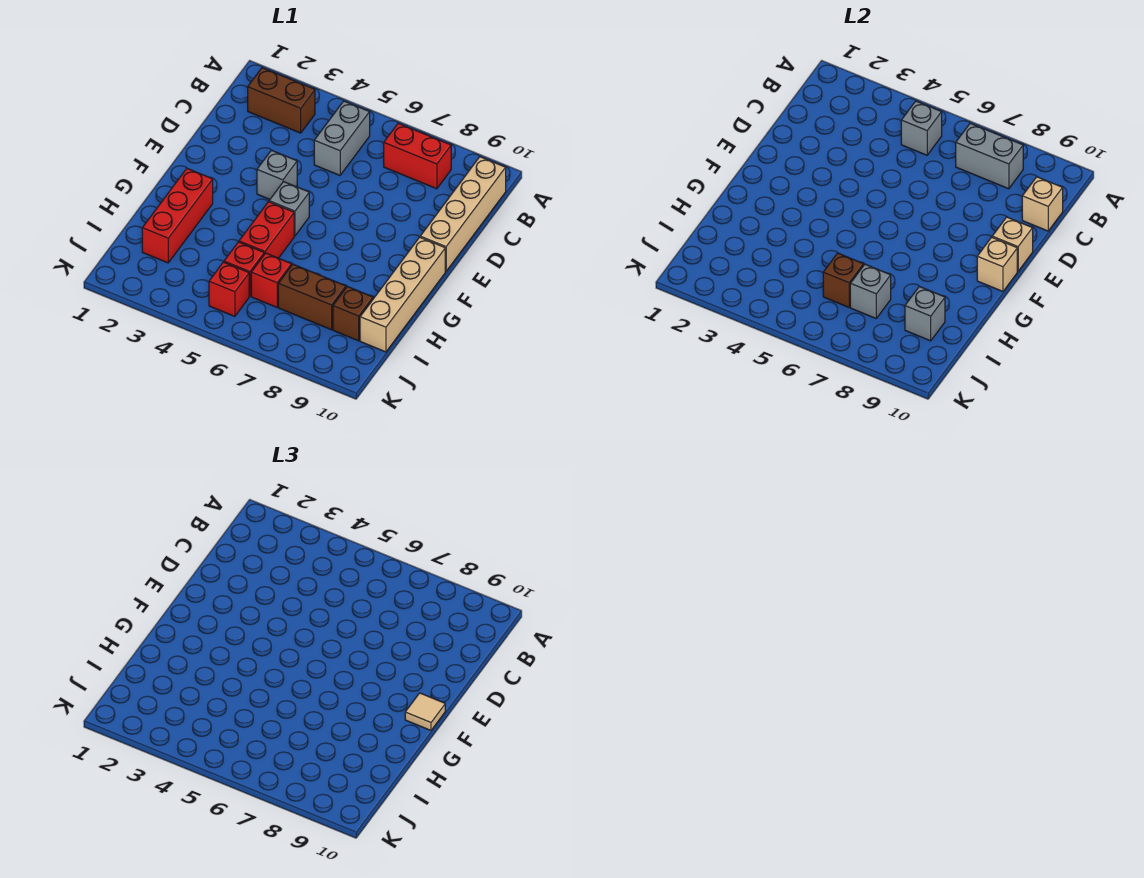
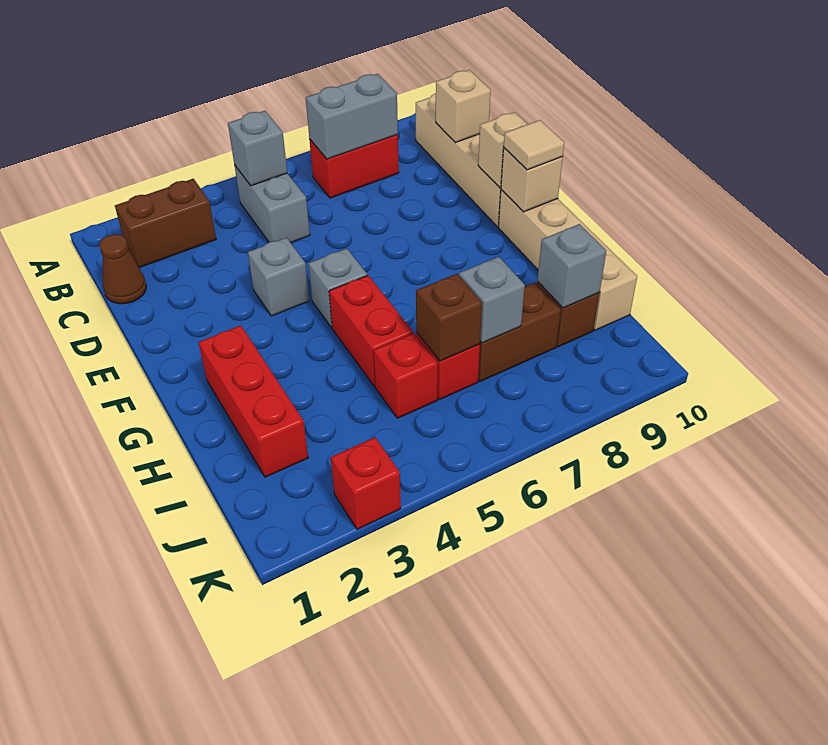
none -> brown 1x1 cone [99,234,146,304]
red 1x1 brick [209,262,249,316] -> red 1x1 brick moved to [331,437,401,529]

